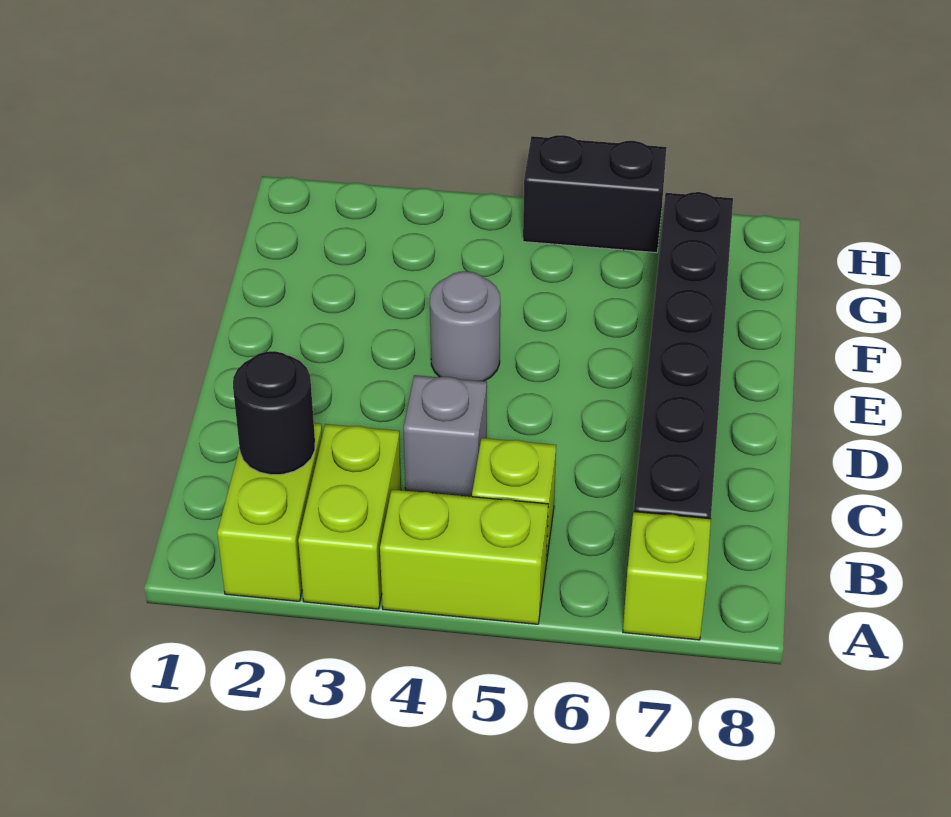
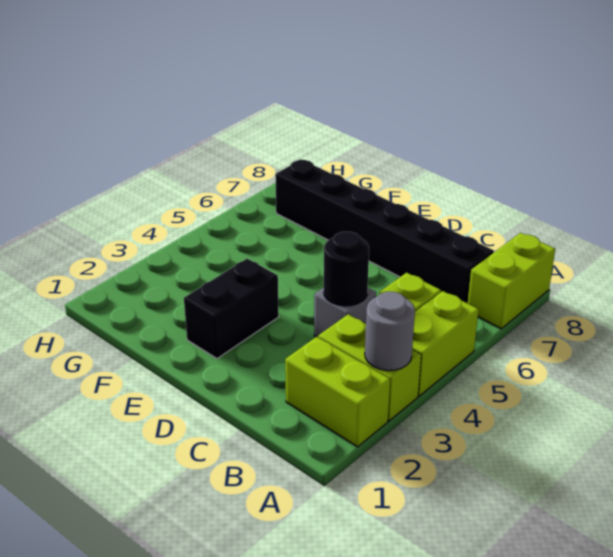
lime 1x1 brick [623,512,711,640] -> lime 1x2 brick [468,233,555,329]
black 1x1 round brick [233,351,315,475] -> black 1x1 round brick moved to [324,232,369,306]
grey 1x1 round brick [430,271,500,381] -> grey 1x1 round brick moved to [365,292,415,371]
black 1x2 brick [523,135,667,253] -> black 1x2 brick moved to [184,259,279,359]

